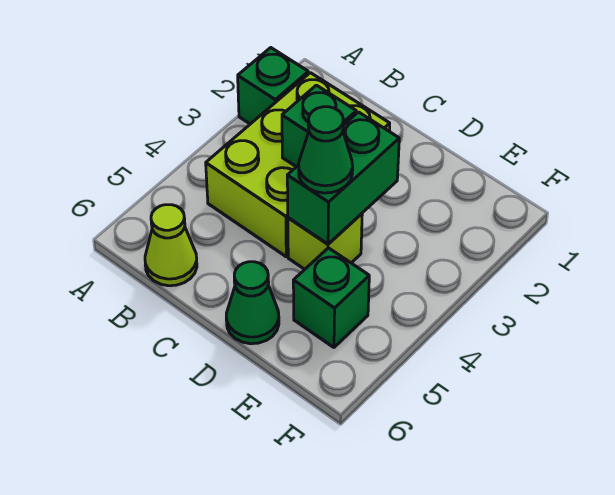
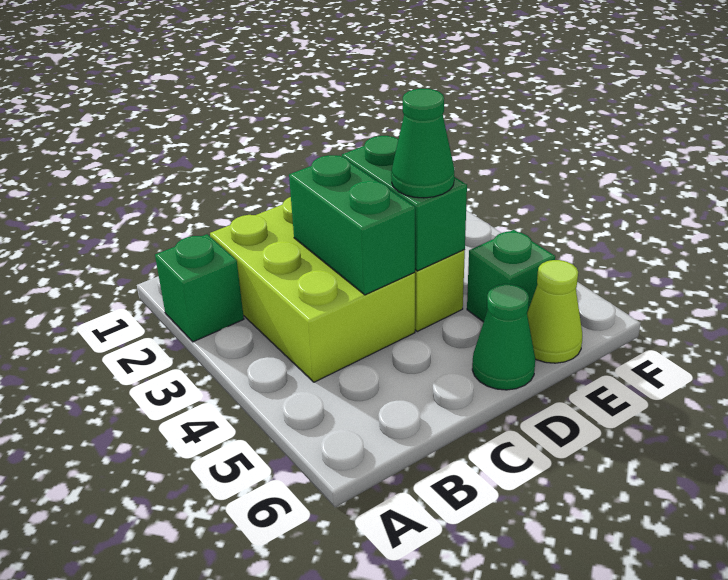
lime 1x1 cone [145,205,197,286] -> lime 1x1 cone moved to [527,260,582,363]
green 1x1 brick [282,85,356,167] -> green 1x2 brick [289,155,415,295]

